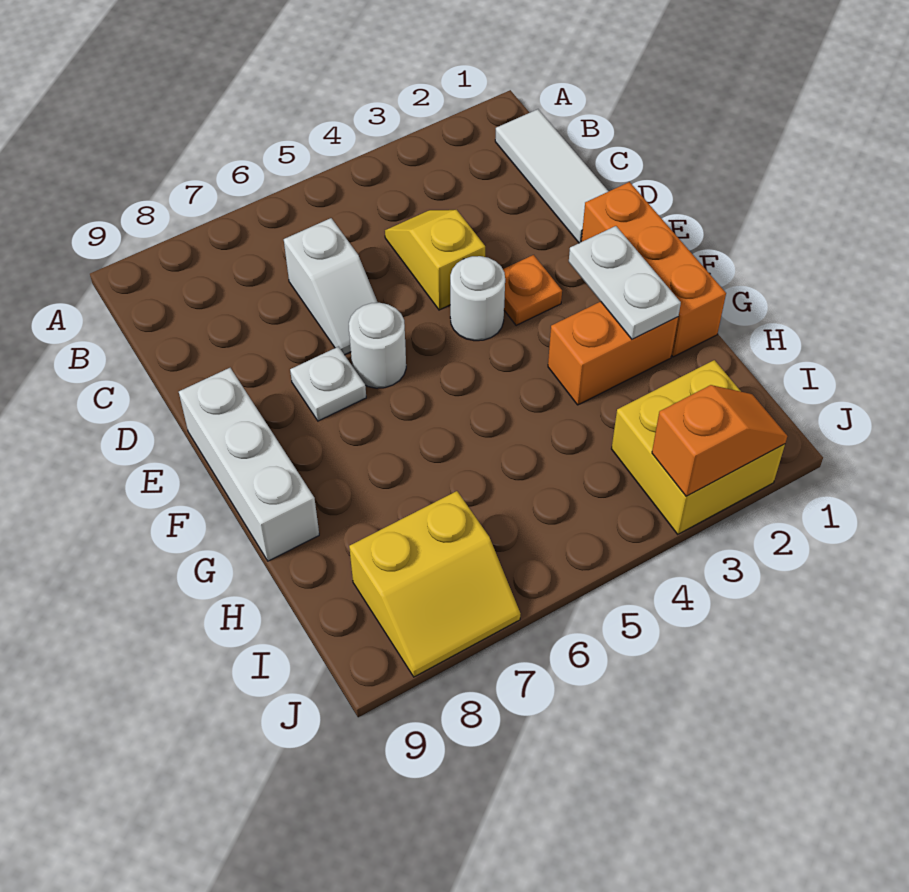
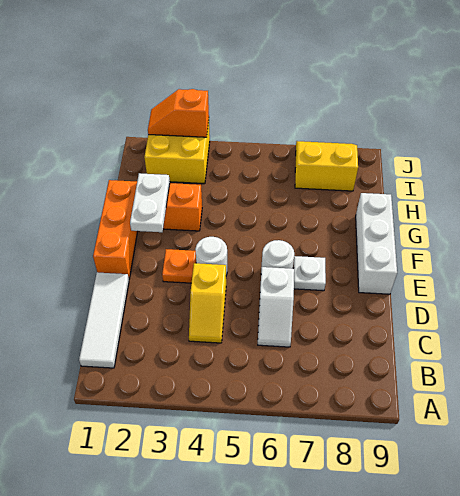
white 1x2 slope [284,218,378,355] -> white 1x2 slope turned to [258,267,294,347]

